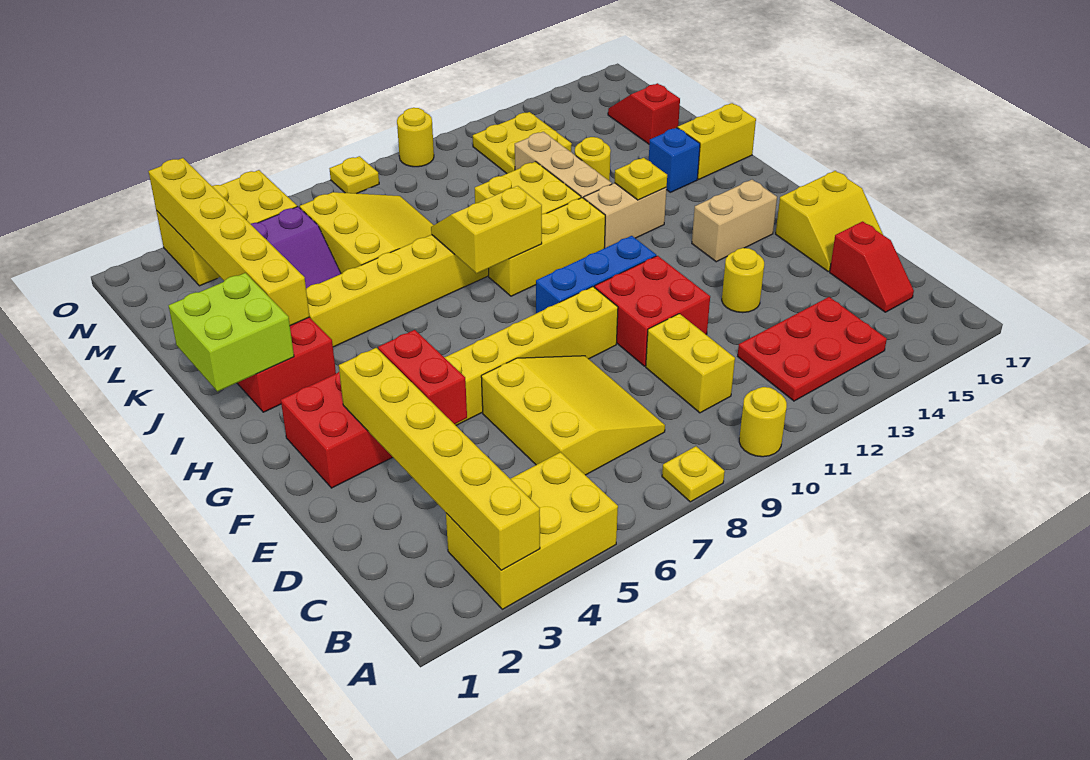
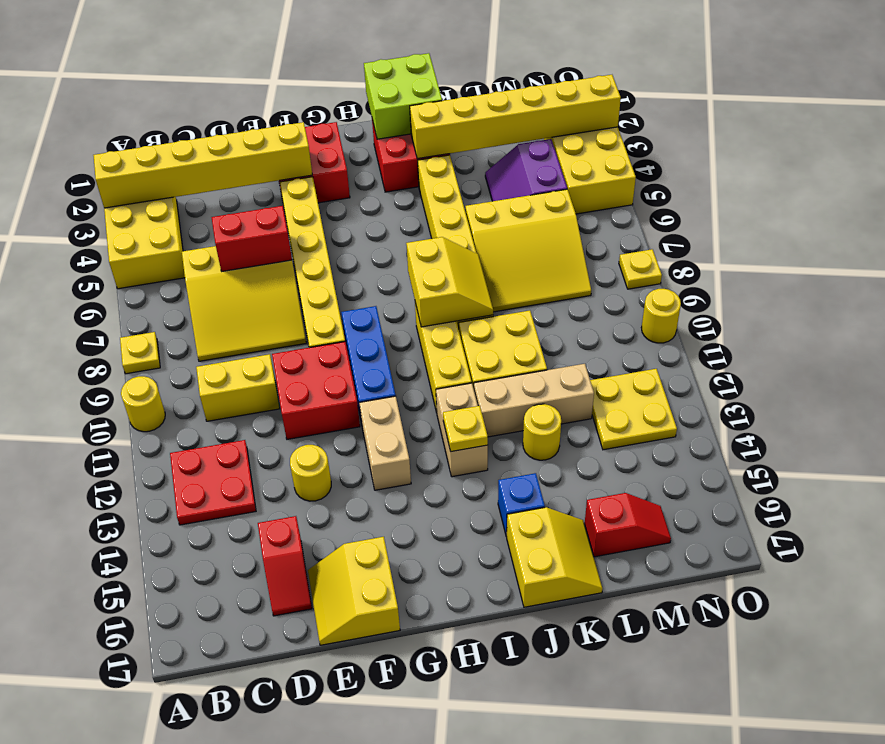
red 2x3 plate [738,297,887,401] -> red 2x2 plate [170,440,256,525]
red 1x2 slope [830,221,914,312] -> red 1x2 slope turned to [258,516,312,616]
red 1x2 brick [378,330,467,424] -> red 1x2 brick moved to [212,206,292,271]
tan 1x2 brick [692,180,777,262] -> tan 1x2 brick moved to [359,396,411,490]

